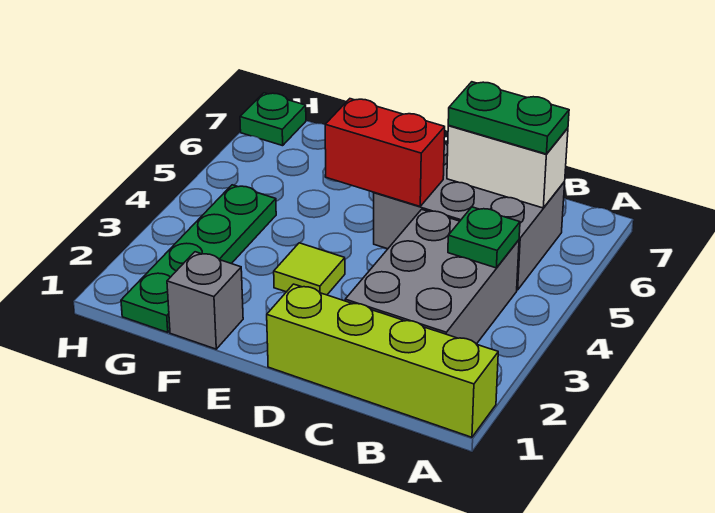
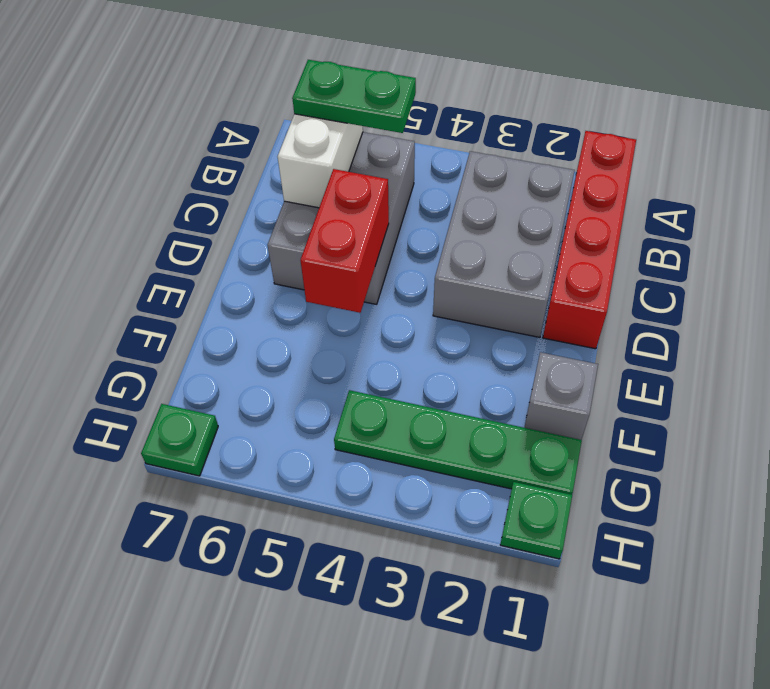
lime 1x4 brick [267,284,498,437] -> red 1x4 brick [543,131,636,349]
grey 2x3 brick [345,209,519,344] -> grey 2x3 brick turned to [433,151,575,337]
green 1x1 plate [448,207,520,268] -> green 1x1 plate moved to [500,482,572,559]
green 1x2 plate [448,82,569,154] -> green 1x2 plate turned to [292,60,416,133]
lime 1x1 tile [274,243,345,295] -> none

